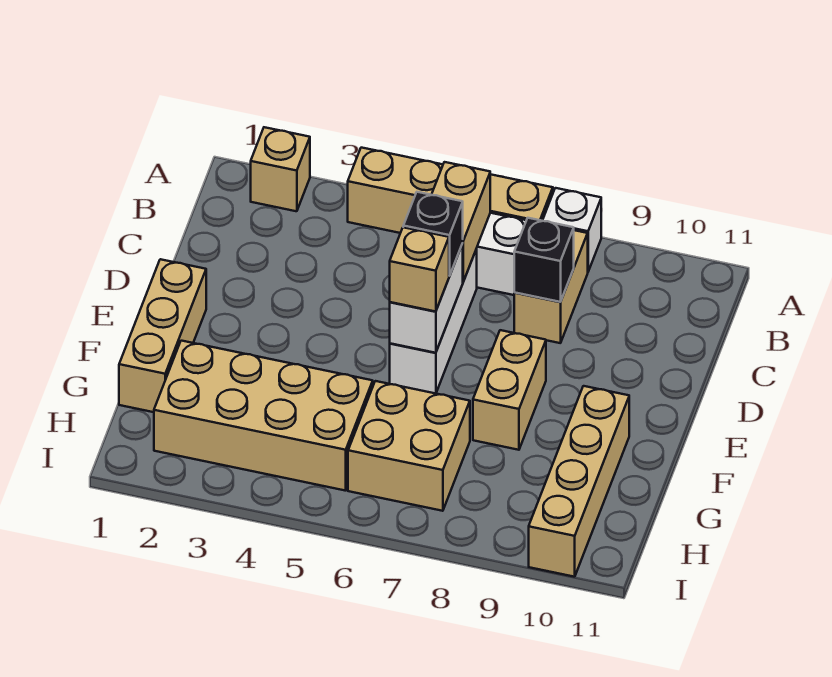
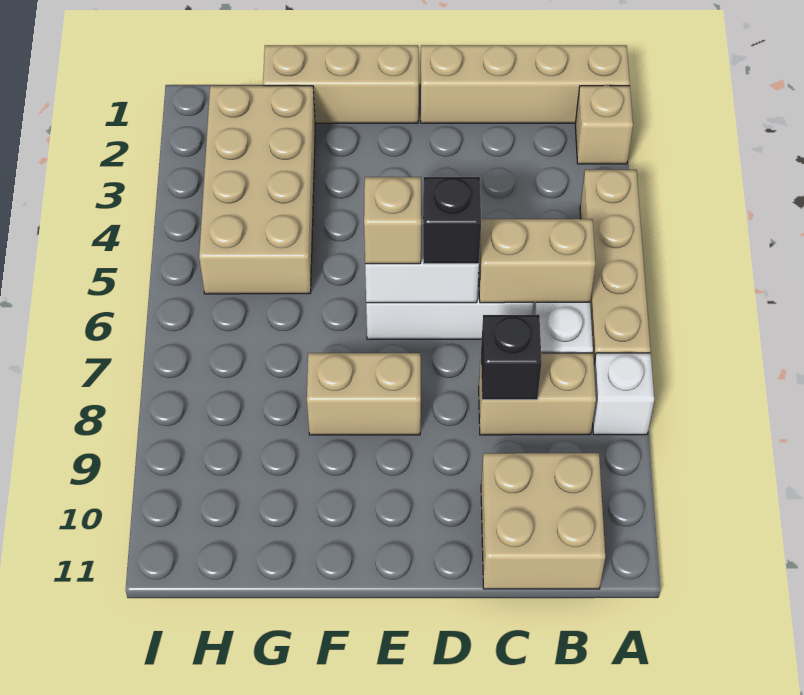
tan 1x4 brick [529,386,629,577] -> tan 1x4 brick moved to [421,45,630,123]
tan 2x2 brick [348,381,470,511] -> tan 2x2 brick moved to [481,453,605,589]

